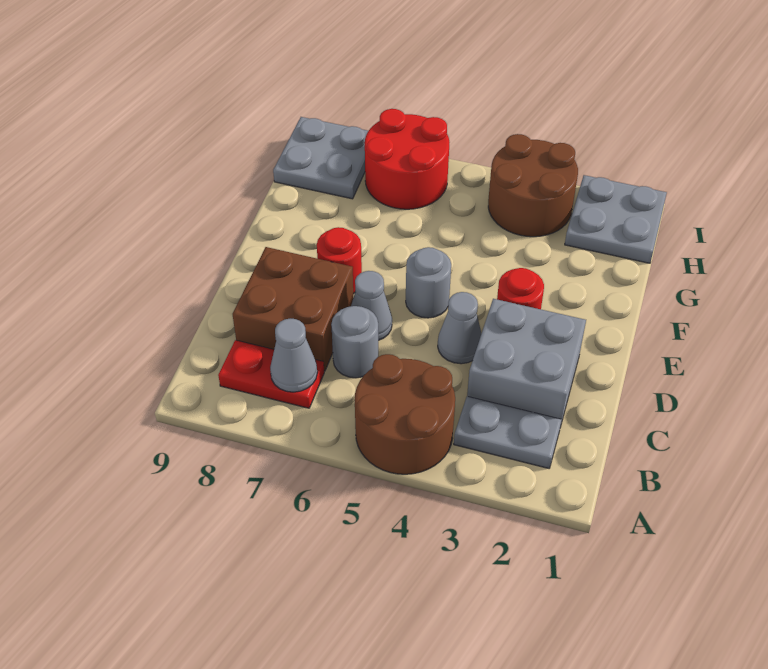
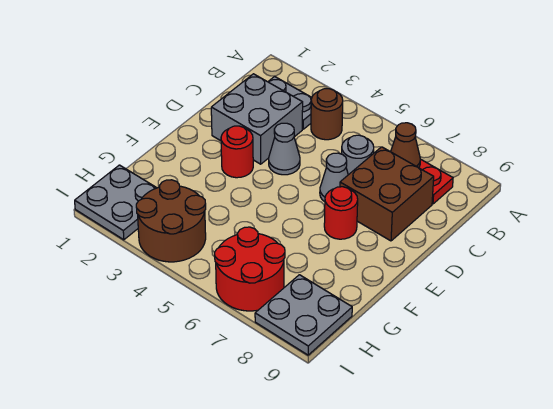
brown 2x2 round brick [355,354,455,474] -> brown 1x1 round brick [311,89,343,140]
grey 1x1 cone [270,319,317,392] -> brown 1x1 cone [391,123,420,168]
grey 1x1 round brick [406,247,451,318] -> none

